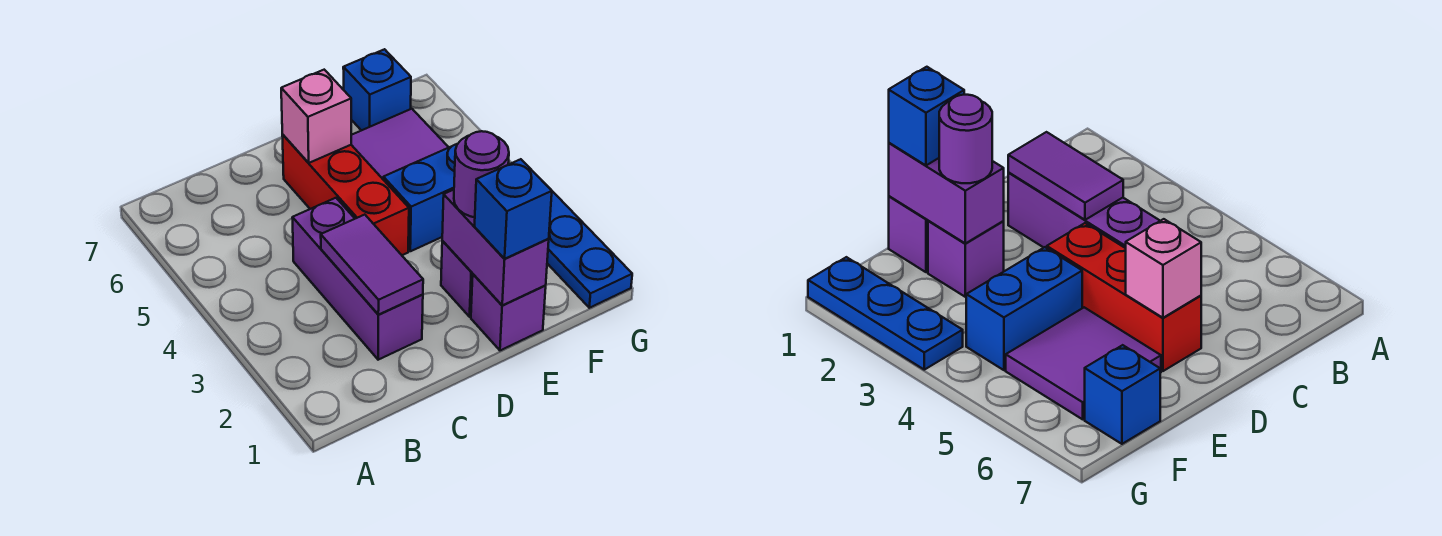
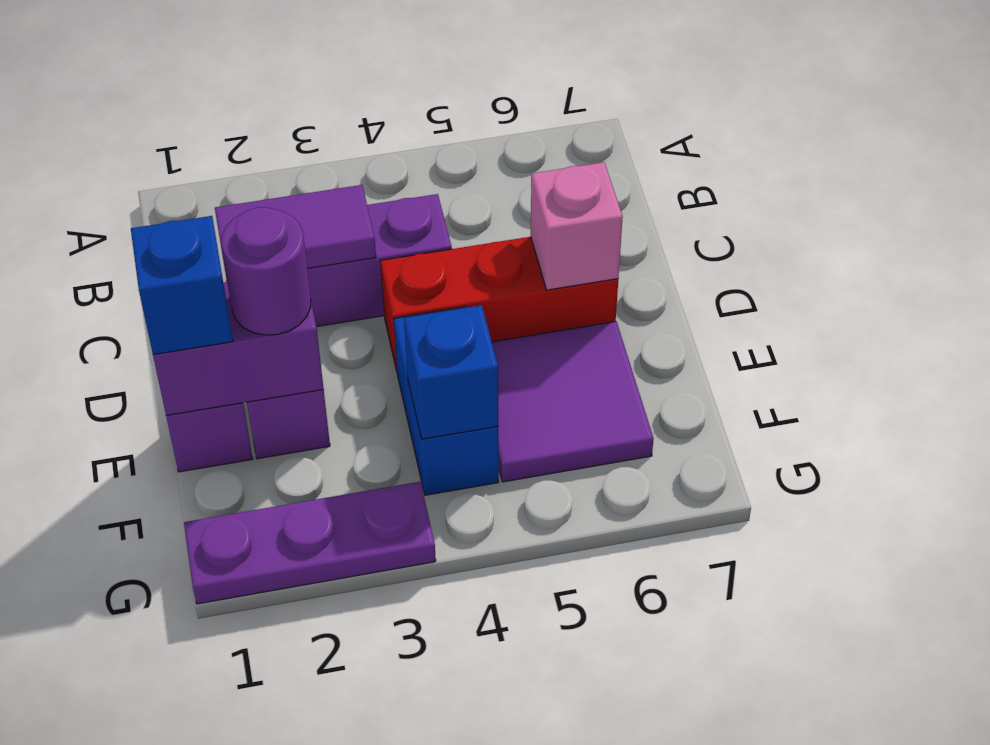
blue 1x1 brick [343,49,411,131] -> blue 1x1 brick moved to [404,305,498,439]
blue 1x3 plate [547,191,632,308] -> purple 1x3 plate [184,482,436,604]

